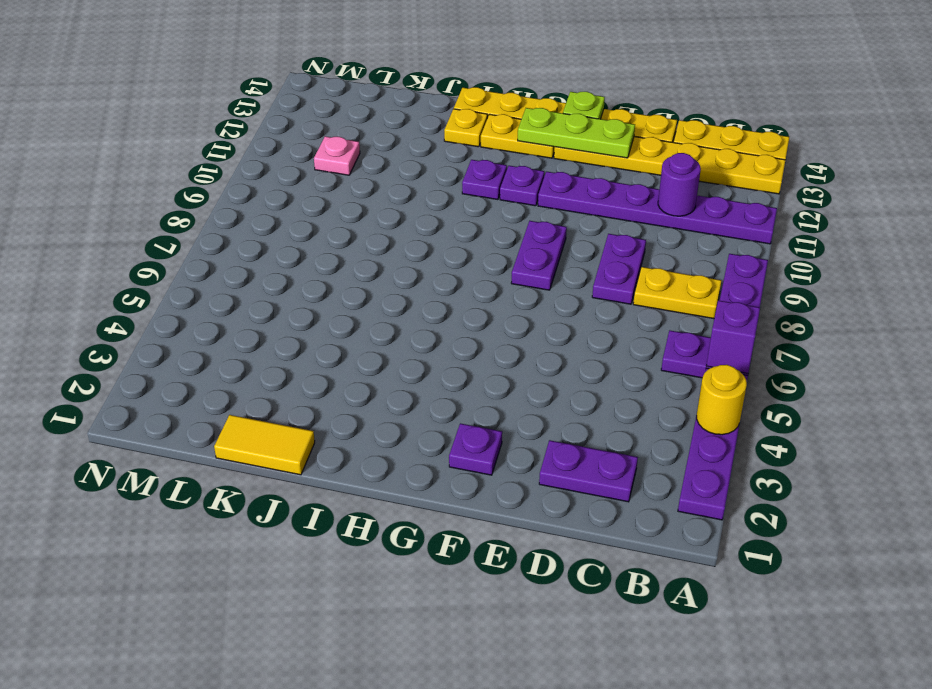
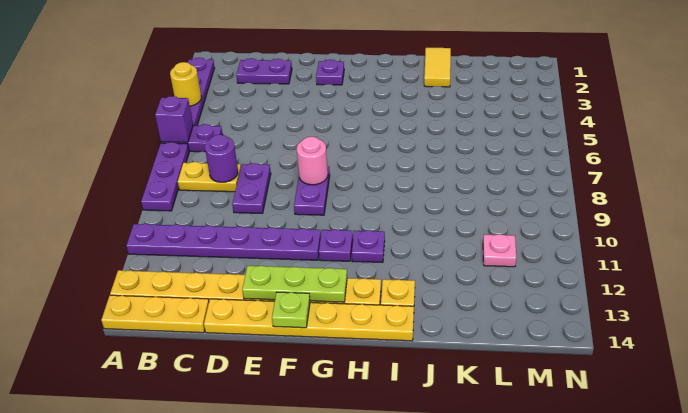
purple 1x1 round brick [658,153,701,216] -> purple 1x1 round brick moved to [205,135,238,182]
none -> pink 1x1 round brick [297,137,328,185]
yellow 1x2 tile [214,415,315,475] -> yellow 1x2 tile turned to [424,48,451,87]

